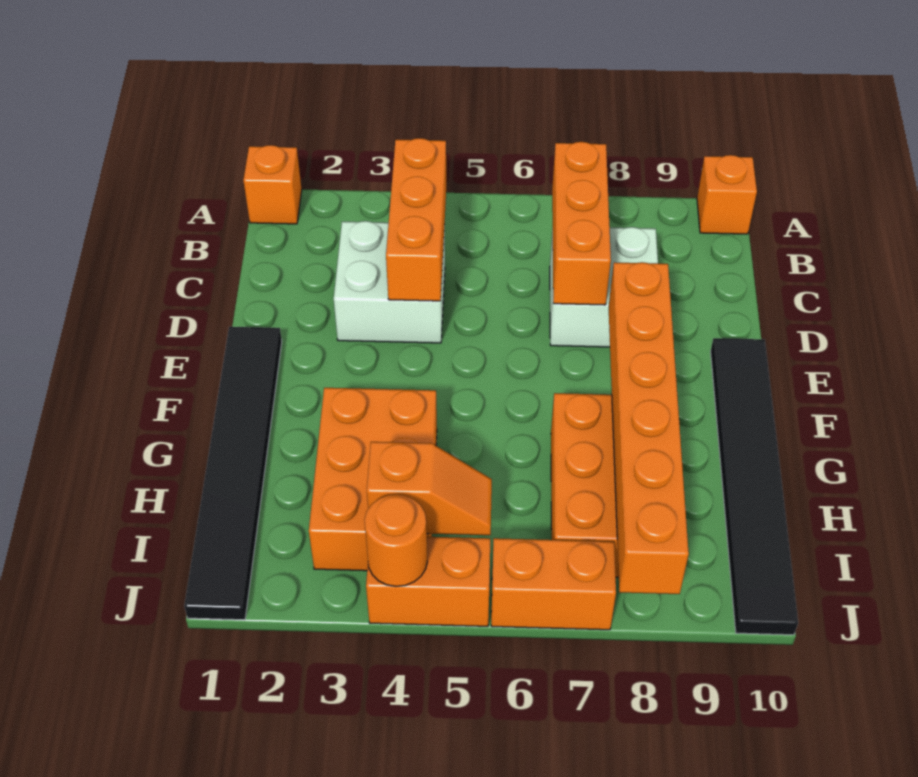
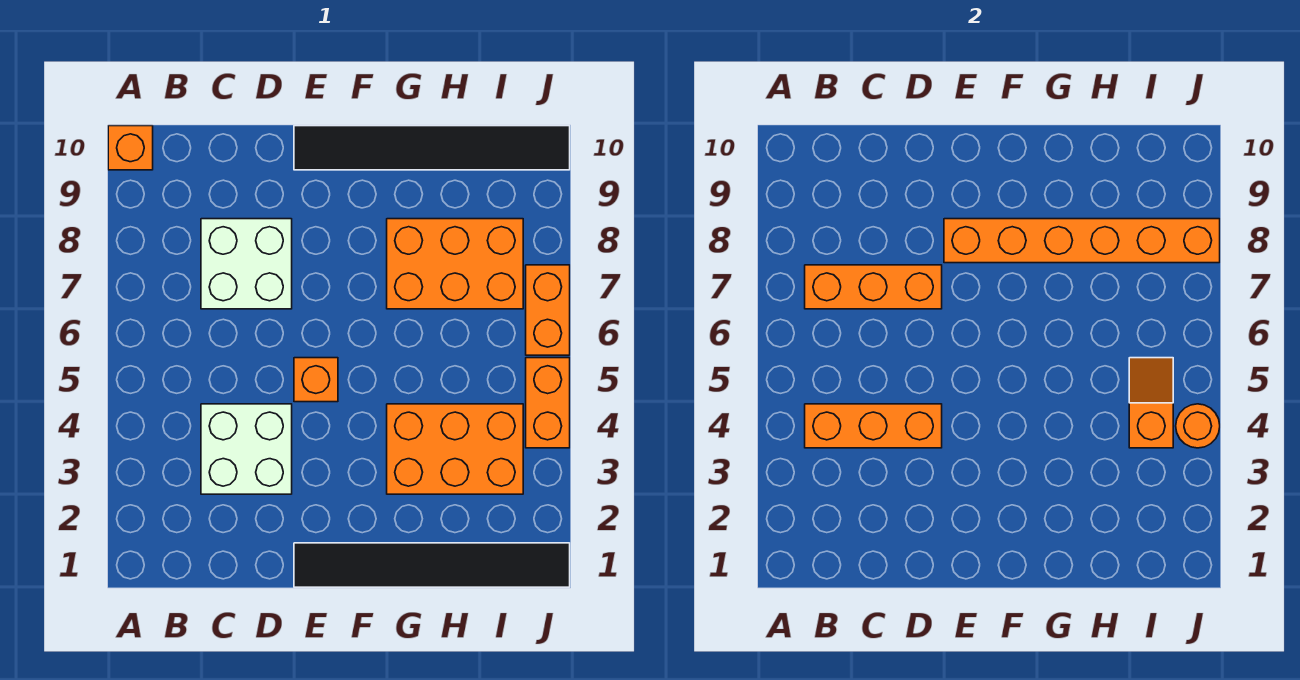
orange 1x1 brick [243,145,302,224] -> orange 1x1 brick moved to [294,358,338,402]

